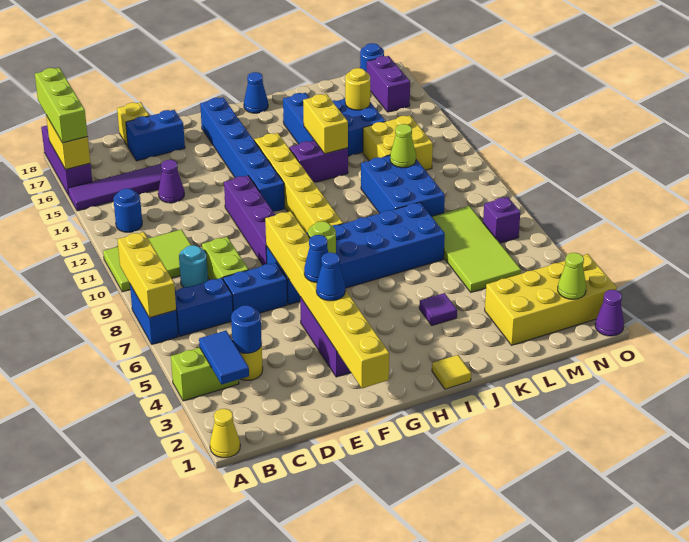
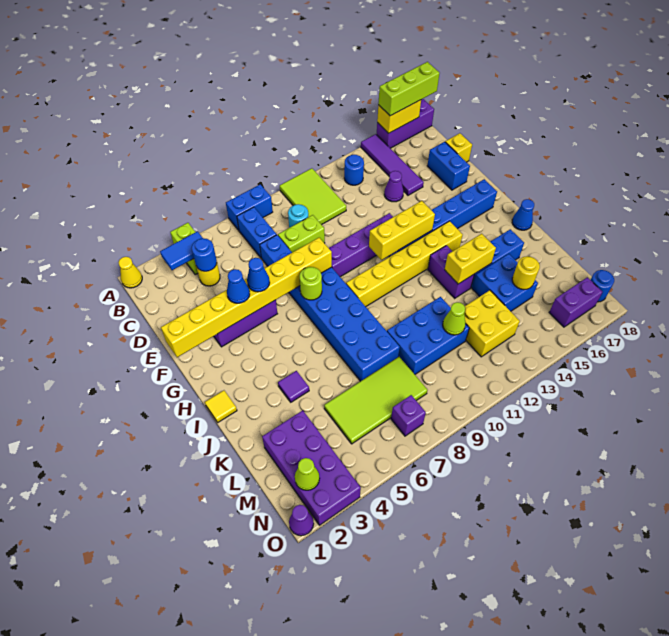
yellow 1x3 brick [118,232,176,318] -> yellow 1x3 brick moved to [369,201,435,260]
yellow 2x4 brick [485,254,617,345] -> purple 2x4 brick [262,410,361,525]

